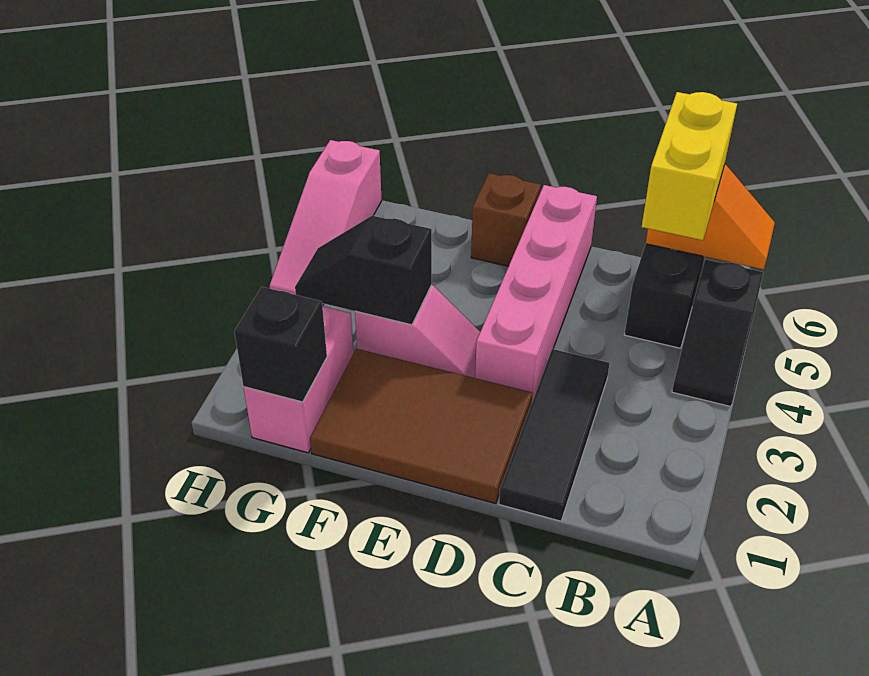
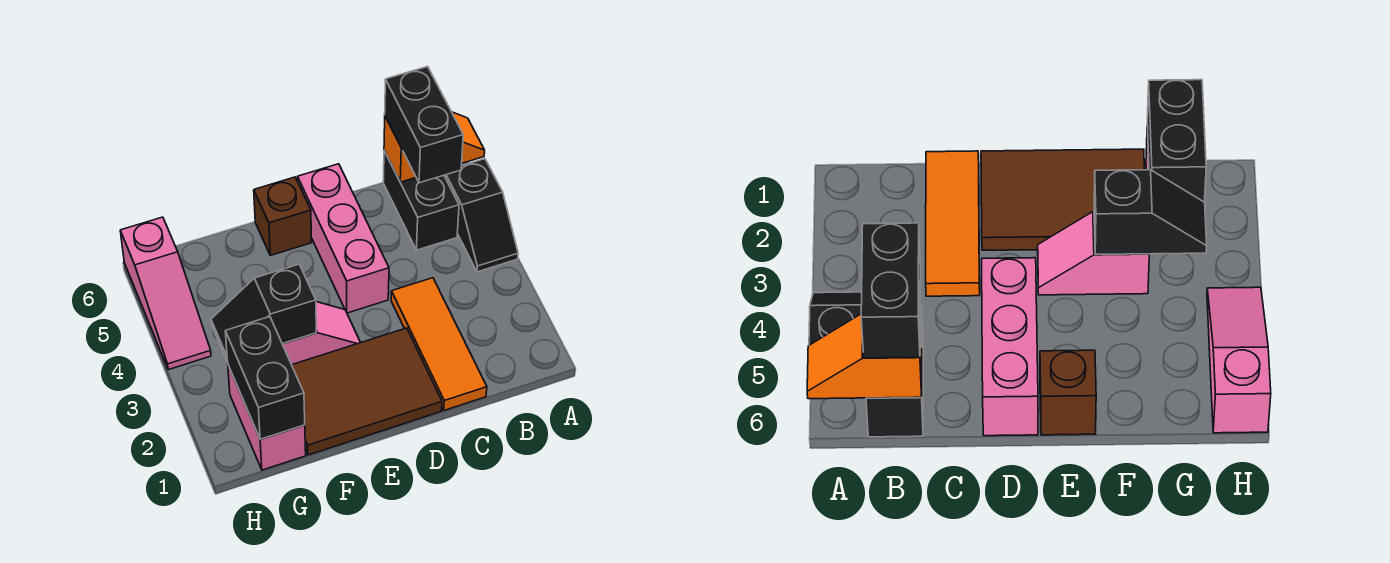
yellow 1x2 brick [642,92,737,240] -> black 1x2 brick [385,67,463,183]
black 1x3 tile [499,349,610,521] -> orange 1x3 tile [391,278,487,410]
pink 1x4 brick [475,185,597,401] -> pink 1x3 brick [298,164,389,313]
black 1x1 brick [234,287,327,402] -> black 1x2 brick [225,317,305,439]

